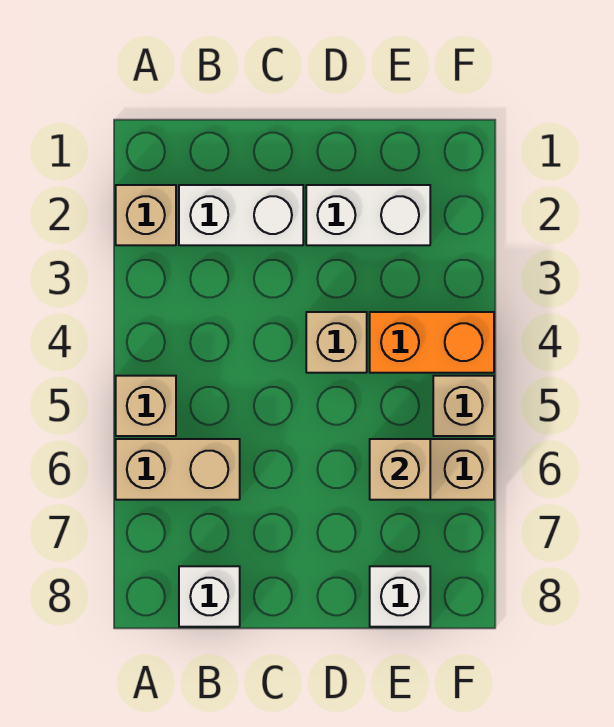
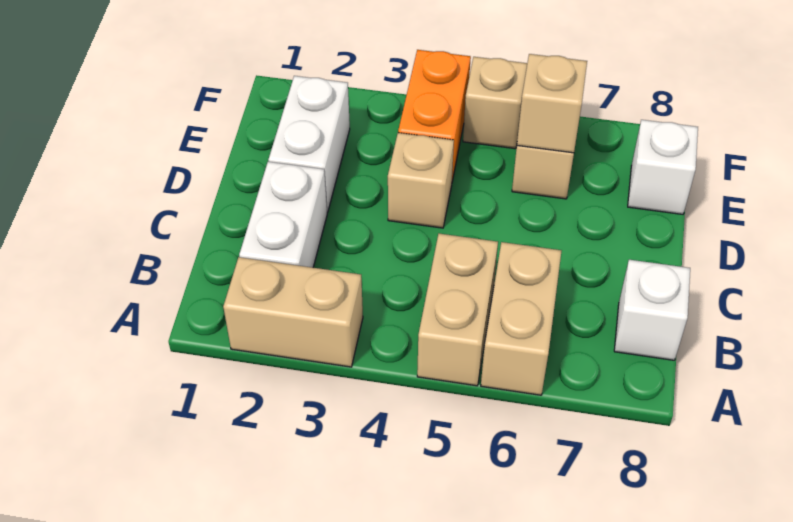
tan 1x1 brick [116,185,176,245] -> tan 1x2 brick [223,257,363,367]
tan 1x1 brick [116,376,176,436] -> tan 1x2 brick [417,234,498,386]

